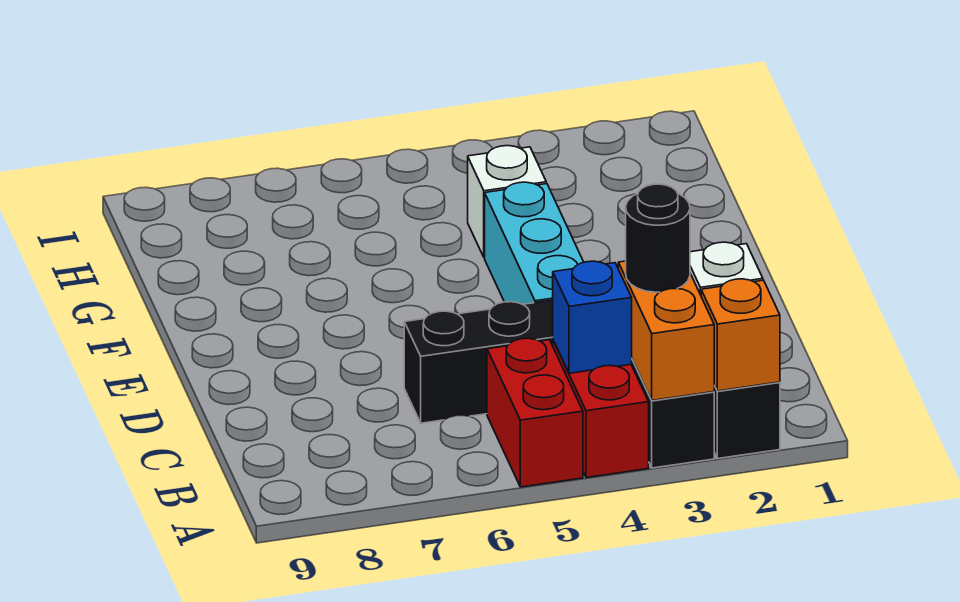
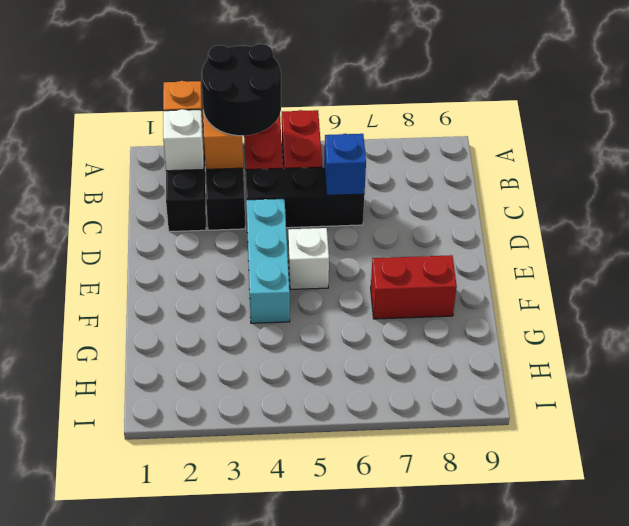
black 1x1 round brick [626,184,690,292] -> black 2x2 round brick [201,44,281,136]
blue 1x1 brick [553,261,632,373] -> blue 1x1 brick moved to [324,134,366,195]
none -> red 1x2 brick [371,255,457,319]
white 1x1 brick [468,146,546,258] -> white 1x1 brick moved to [288,228,329,289]

